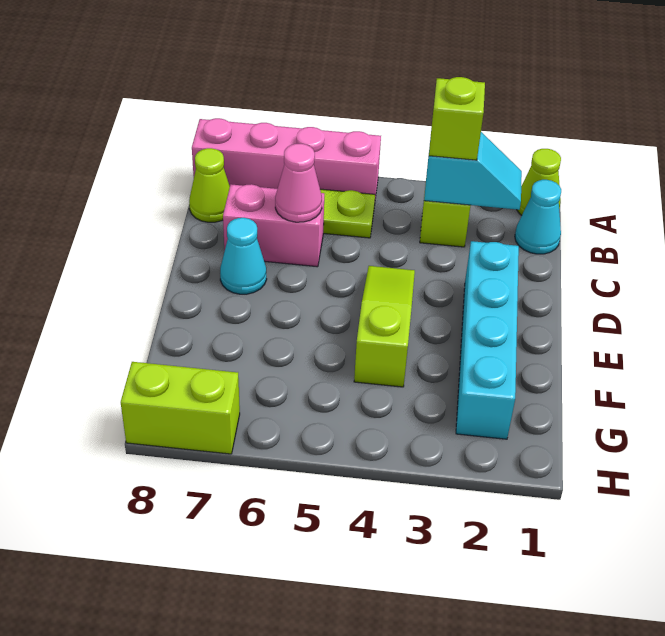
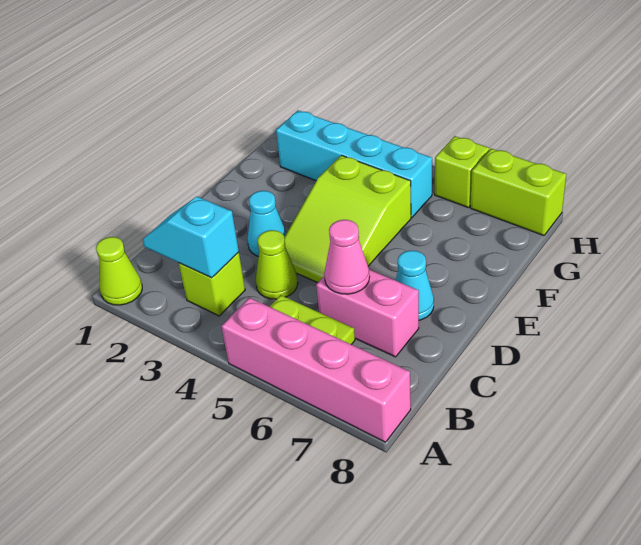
cyan 1x1 cone [515,180,561,254] -> cyan 1x1 cone moved to [247,191,286,256]
lime 1x1 brick [429,77,485,160] -> lime 1x1 brick moved to [435,136,489,208]
lime 1x1 cone [189,148,230,222] -> lime 1x1 cone moved to [256,230,298,299]
cyan 1x4 brick [456,241,519,439] -> cyan 1x4 brick turned to [276,110,432,218]
lime 1x3 slope [354,266,415,387] -> lime 2x3 slope [284,155,411,283]

